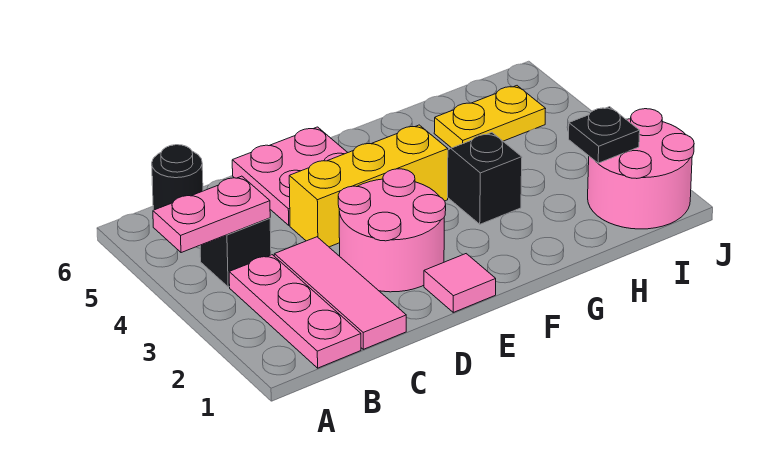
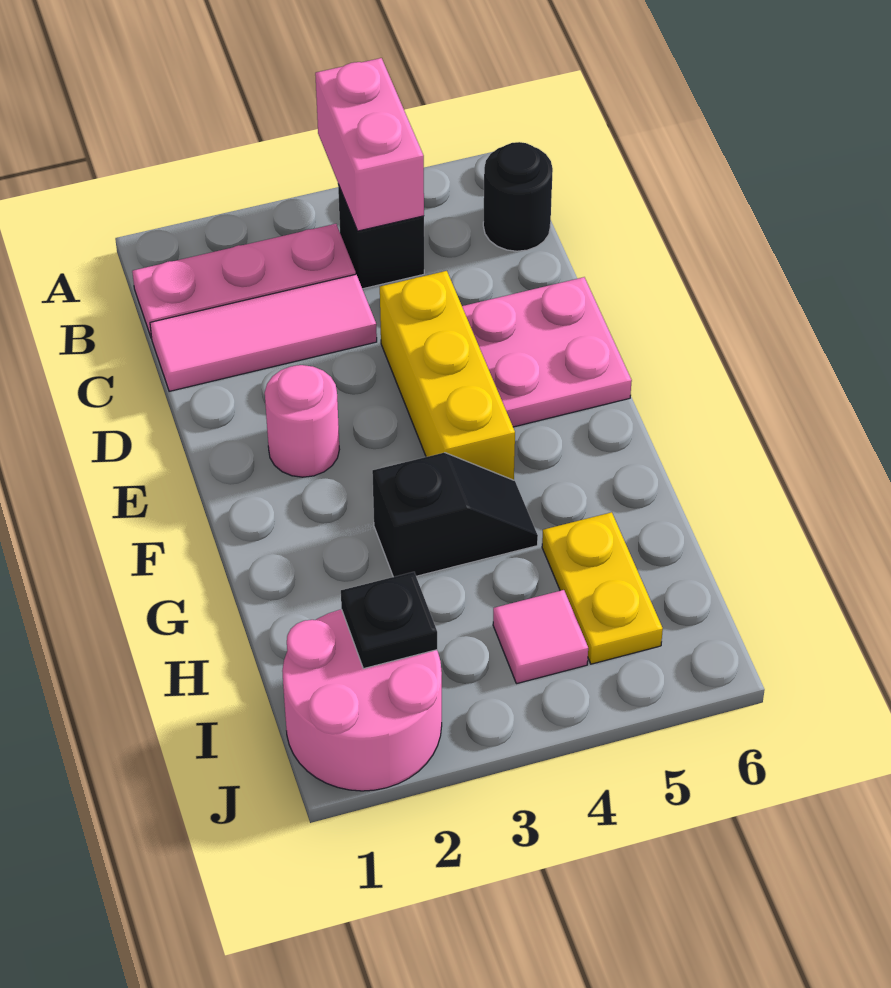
pink 1x2 plate [153,176,270,253] -> pink 1x2 brick [315,58,424,231]
pink 2x2 round brick [338,169,446,292] -> pink 1x1 round brick [265,365,339,477]
pink 1x1 tile [424,254,496,312] -> pink 1x1 tile moved to [493,590,588,684]

